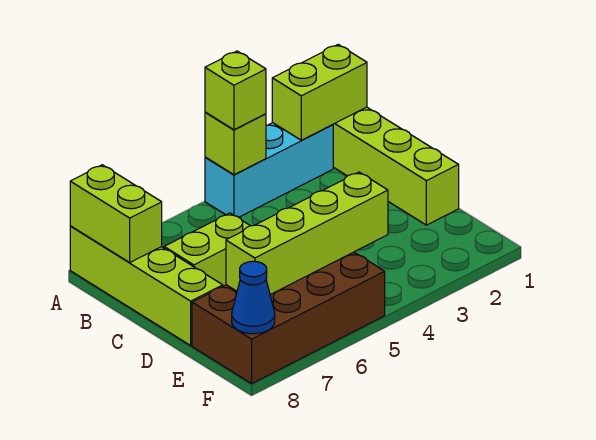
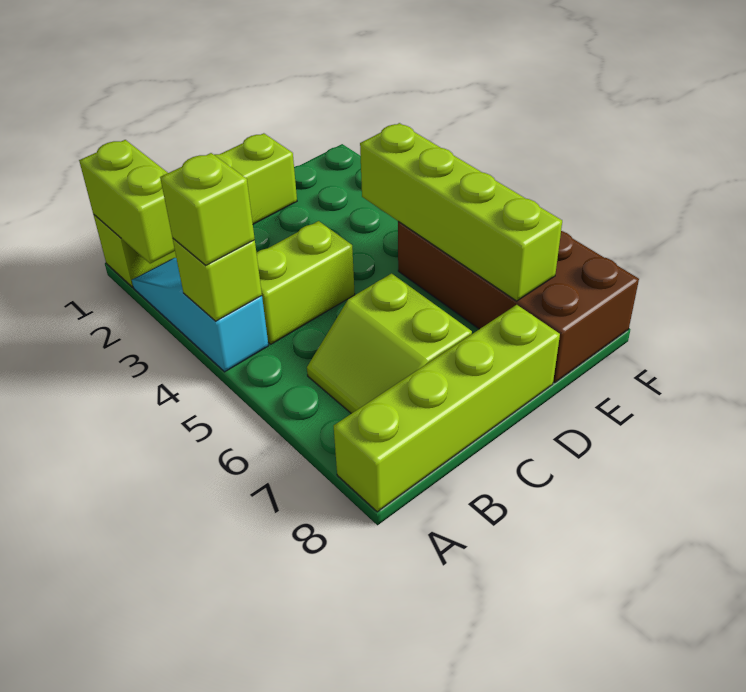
cyan 1x3 brick [205,123,333,217] -> cyan 1x3 slope [132,258,269,372]
lime 1x2 brick [70,165,162,262] -> lime 1x2 brick moved to [256,221,355,344]
blue 1x1 cone [232,261,275,334] -> none

